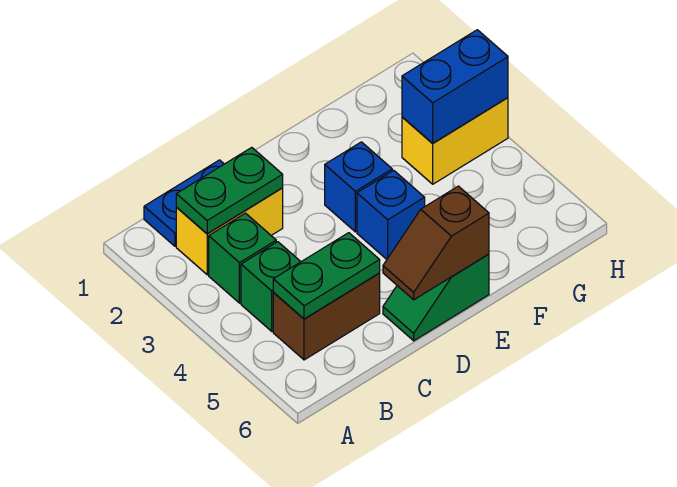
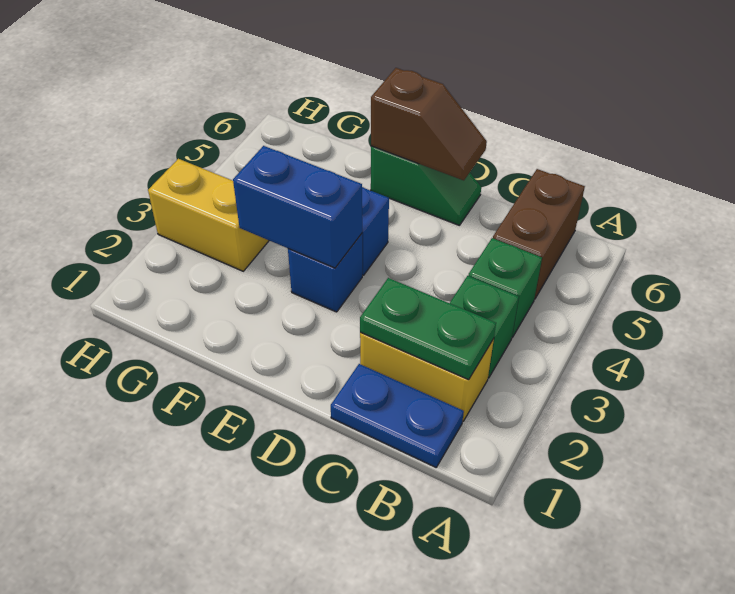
brown 1x2 brick [273,273,380,360] -> brown 1x2 brick turned to [493,169,585,299]
green 1x2 plate [273,233,380,319] -> none
blue 1x2 brick [402,30,508,143] -> blue 1x2 brick moved to [233,146,362,268]

